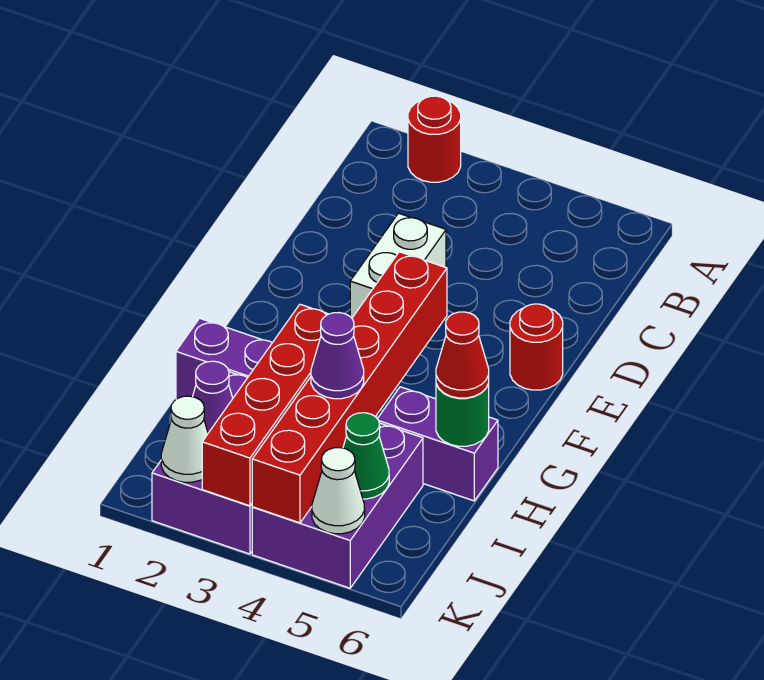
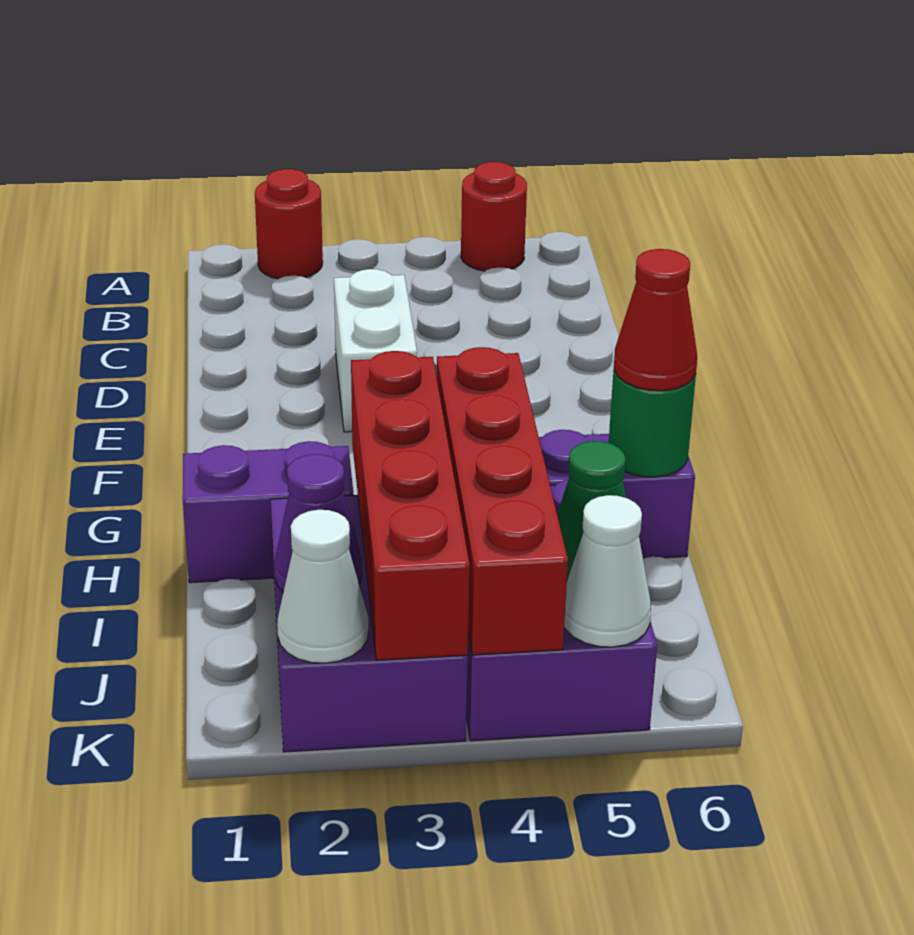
red 1x1 round brick [510,304,563,390] -> red 1x1 round brick moved to [461,162,527,271]
red 1x6 brick [252,252,447,523] -> red 1x4 brick [437,347,568,655]
purple 1x1 cone [311,313,364,399] -> none

